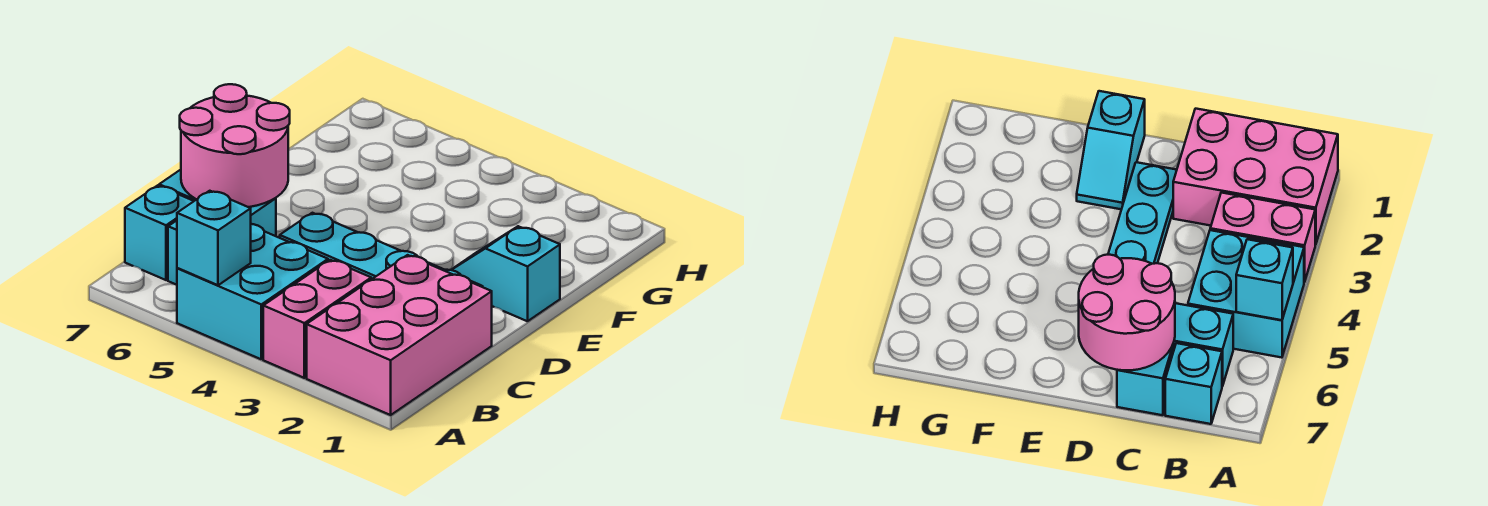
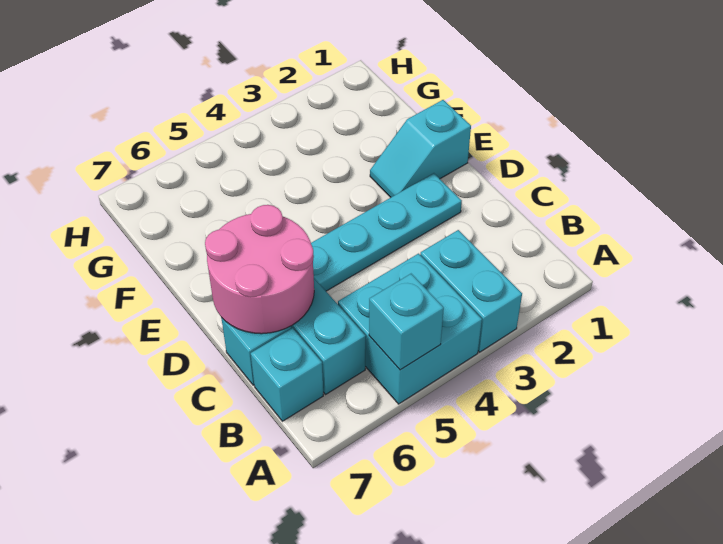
pink 2x3 brick [307,255,492,415] -> none
pink 1x2 brick [263,260,371,378] -> cyan 1x2 brick [420,230,522,352]

